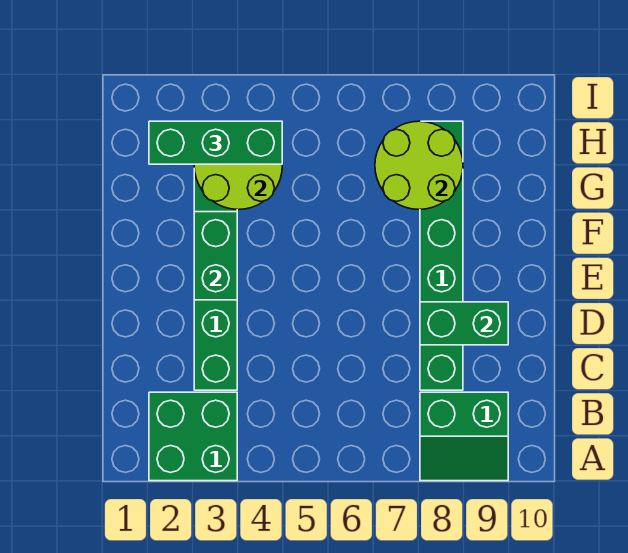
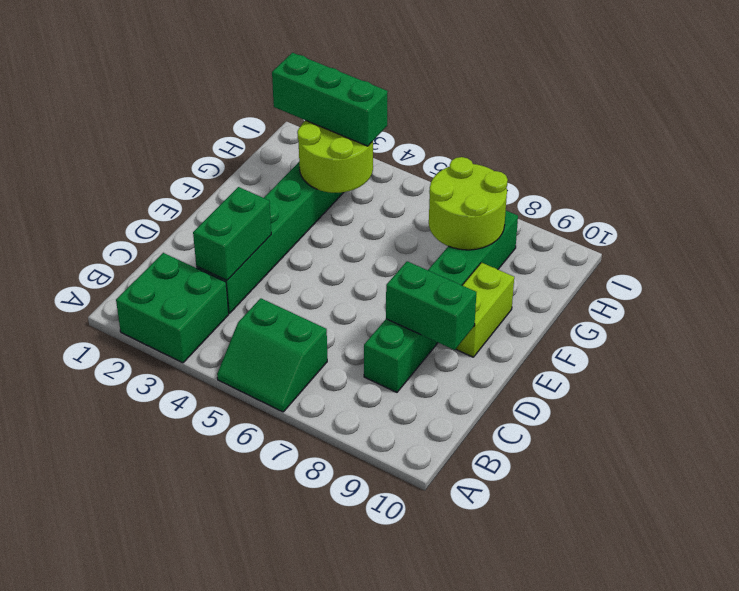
green 2x2 slope [420,392,508,481] -> green 2x2 slope moved to [217,298,327,412]
green 1x2 brick [194,212,237,300] -> green 1x2 brick moved to [193,187,271,280]
none -> lime 1x2 brick [456,263,514,357]

